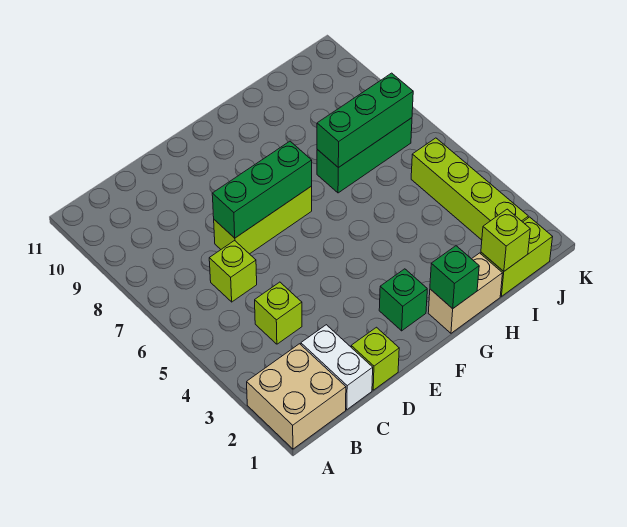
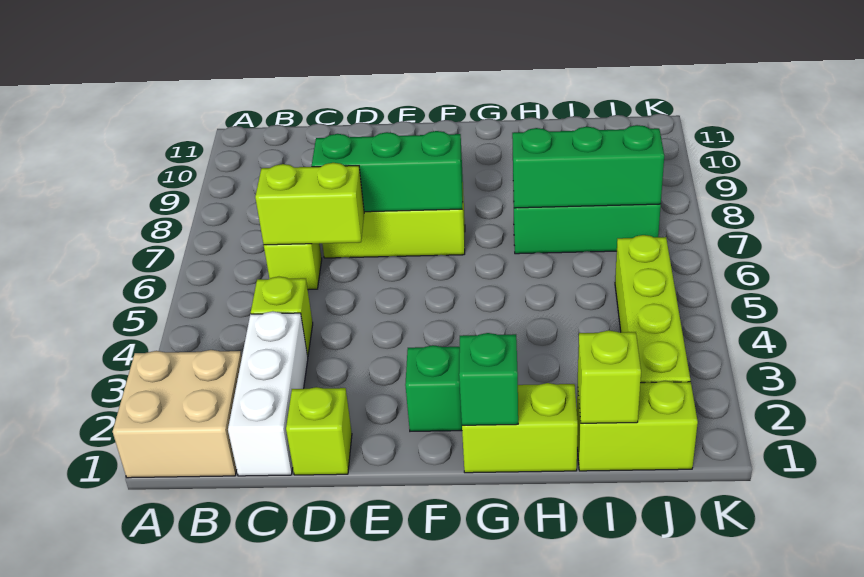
white 1x2 brick [301,325,373,410] -> white 1x3 brick [228,311,308,476]
none -> lime 1x2 brick [255,163,364,245]
tan 1x2 brick [428,253,503,333] -> lime 1x2 brick [462,383,578,473]

